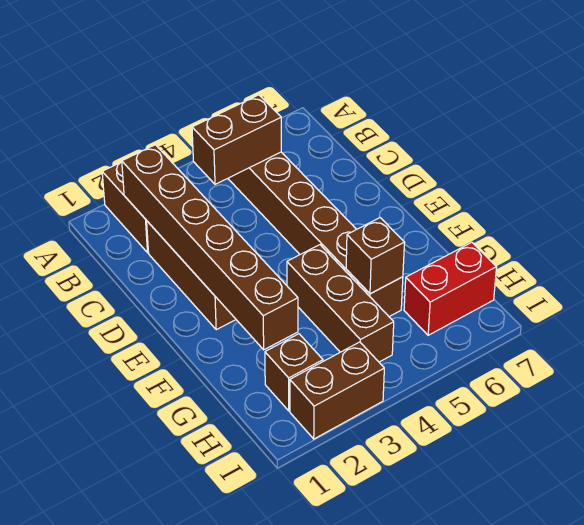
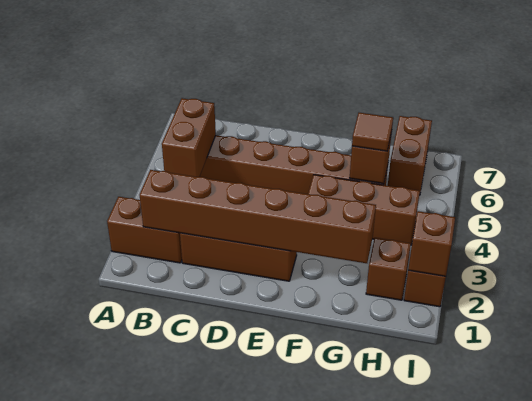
none -> brown 1x1 tile [352,113,393,151]
red 1x2 brick [404,242,497,335] -> brown 1x2 brick [388,116,432,195]
none -> brown 1x1 brick [408,211,455,276]

